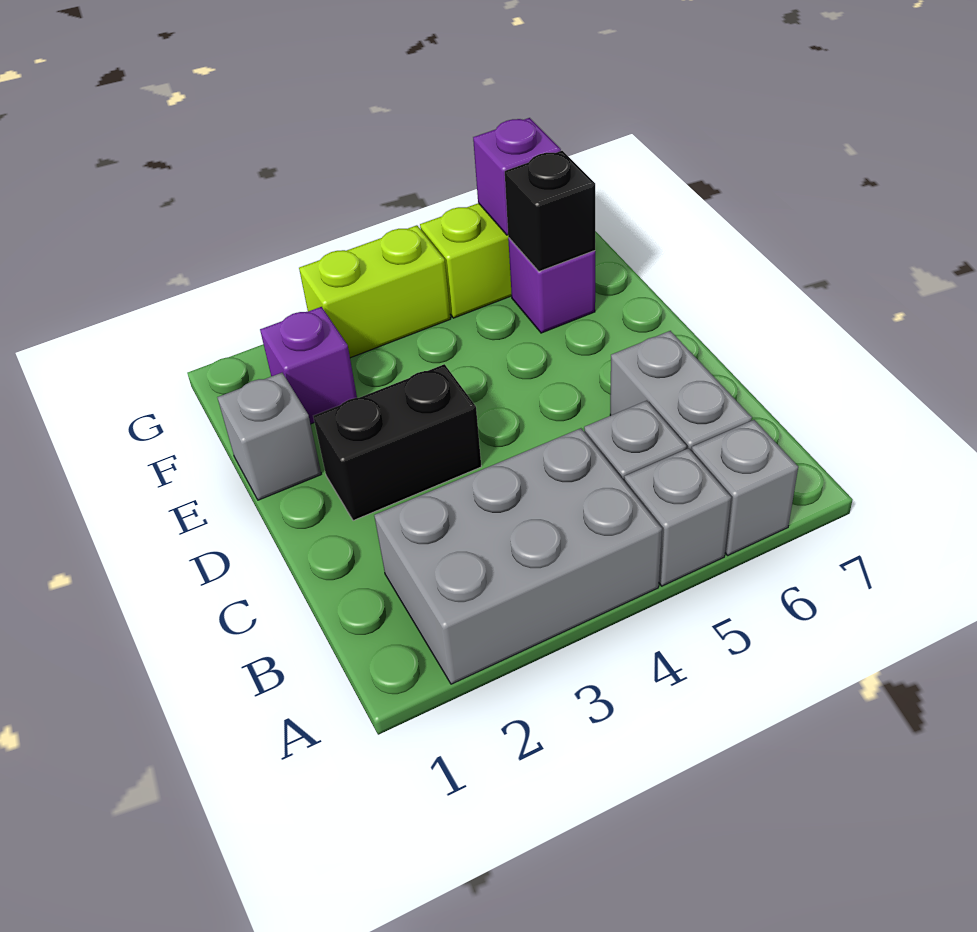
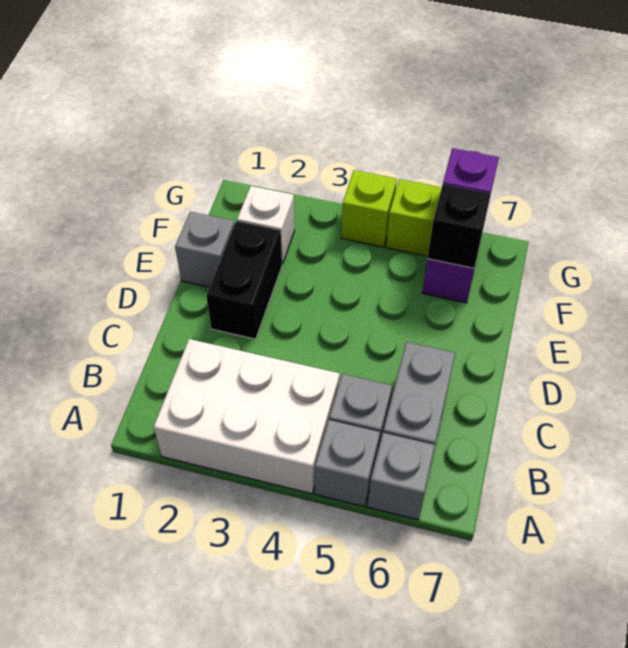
grey 2x3 brick [374,428,662,684] -> white 2x3 brick [154,339,340,494]
black 1x2 brick [313,364,481,521] -> black 1x2 brick turned to [206,221,282,339]
purple 1x1 brick [260,307,357,424] -> white 1x1 brick [237,186,295,264]
lime 1x2 brick [299,225,451,358] -> lime 1x1 brick [341,170,397,247]

